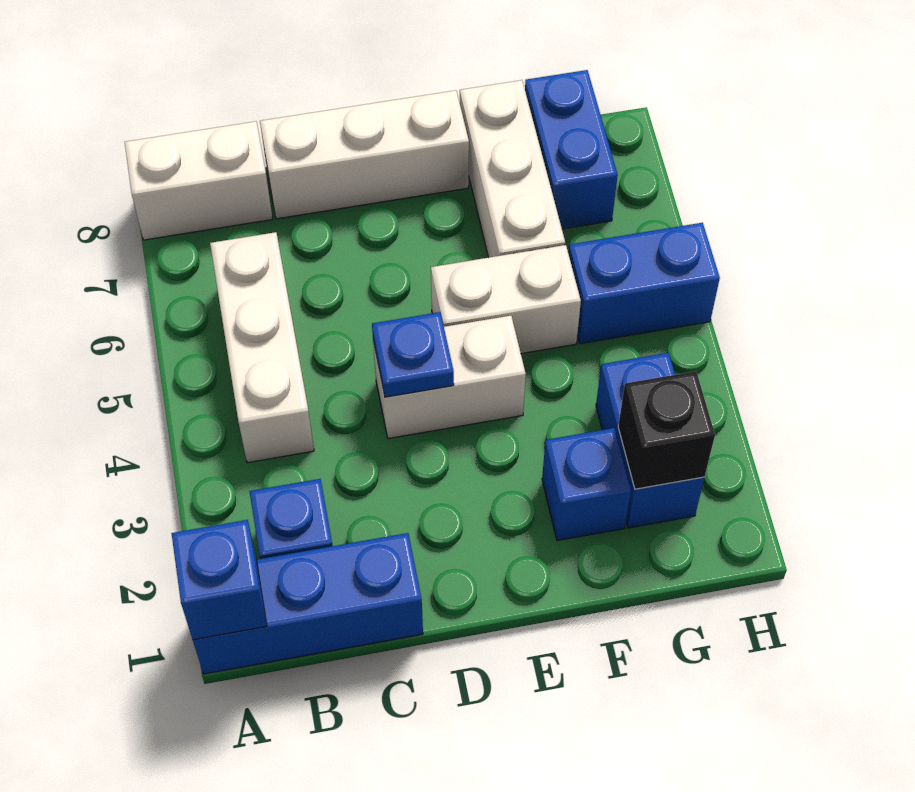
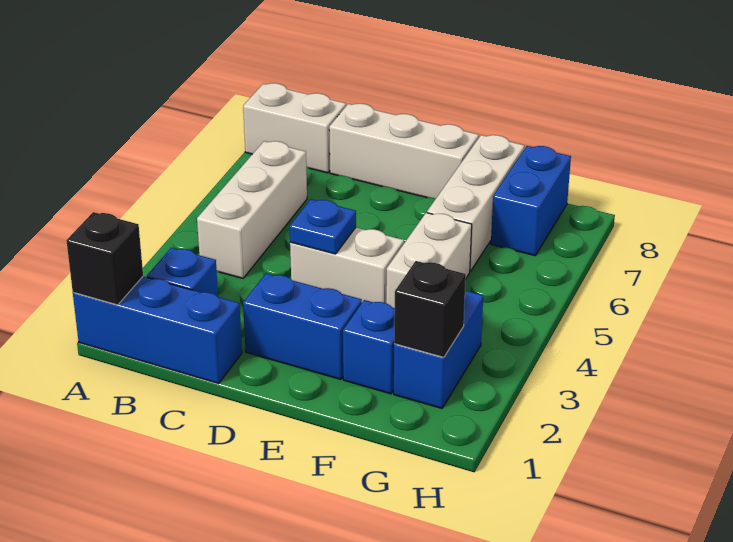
blue 1x1 brick [171,520,267,640] -> black 1x1 brick [66,212,143,305]
white 1x2 brick [431,245,581,354] -> white 1x2 brick turned to [386,213,472,308]
blue 1x2 brick [569,223,720,344] -> blue 1x2 brick moved to [243,273,362,379]

